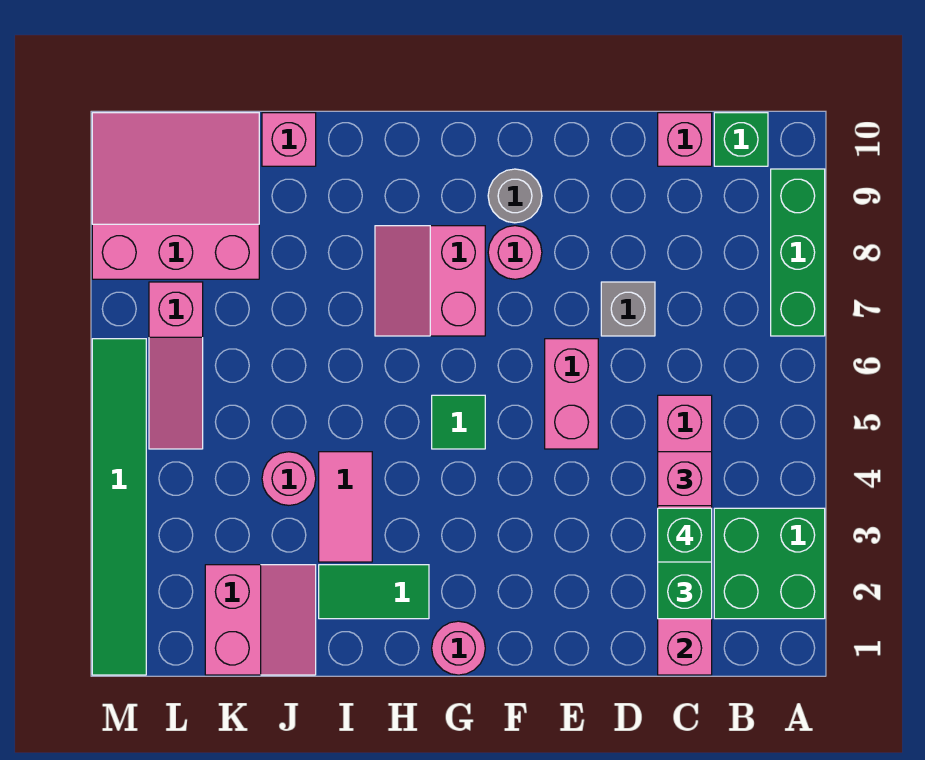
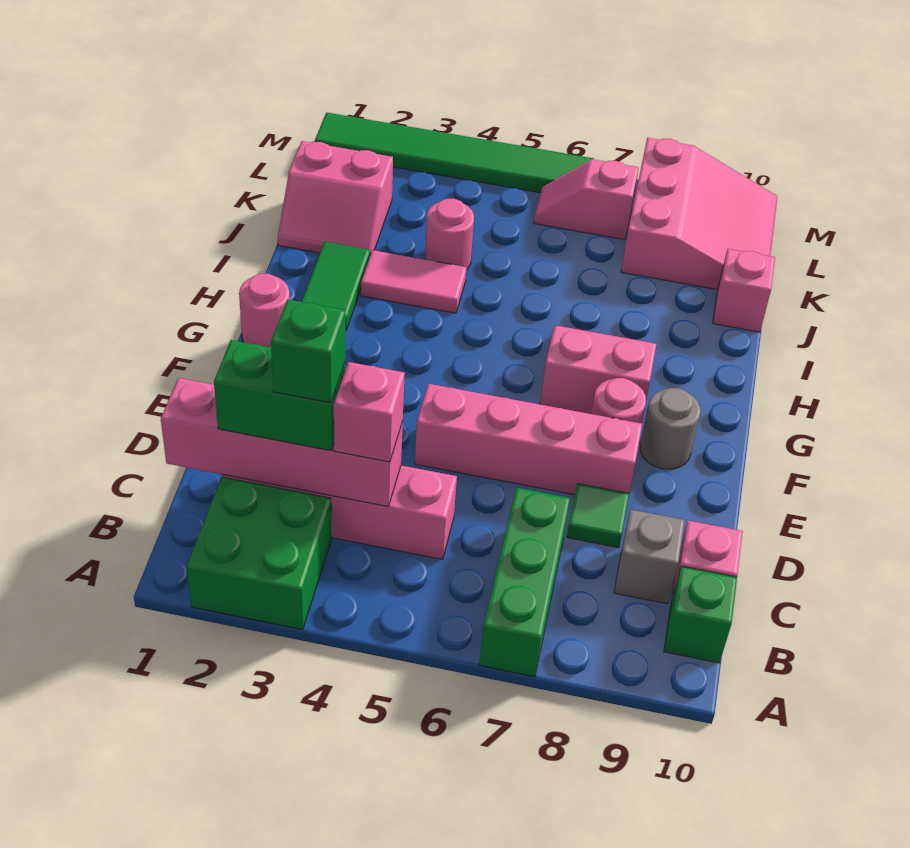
green 1x3 brick [771,169,825,336] -> green 1x3 brick turned to [479,488,570,677]
grey 1x1 brick [601,282,655,336] -> grey 1x1 brick moved to [614,509,685,604]
pink 1x2 brick [545,339,598,449] -> pink 1x4 brick [415,384,642,495]
green 1x1 tile [432,395,485,449] -> green 1x1 tile moved to [567,484,629,548]
pink 1x3 slope [149,282,203,449] -> pink 1x2 slope [534,159,639,240]

